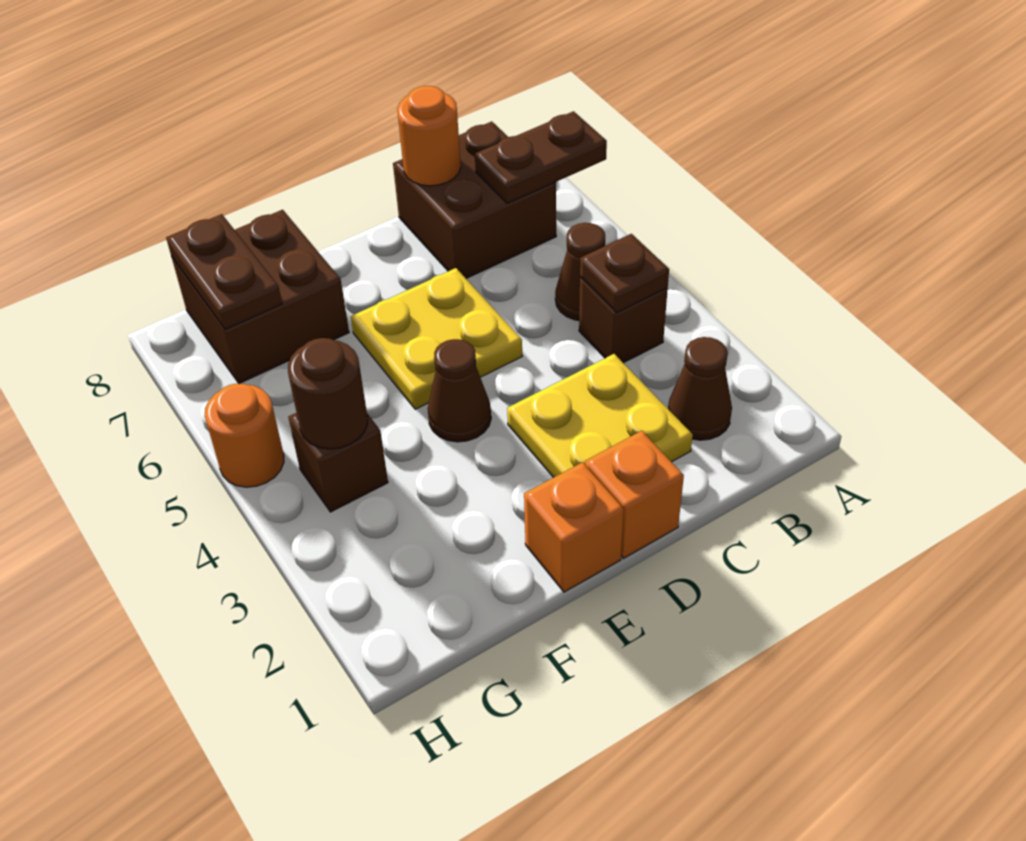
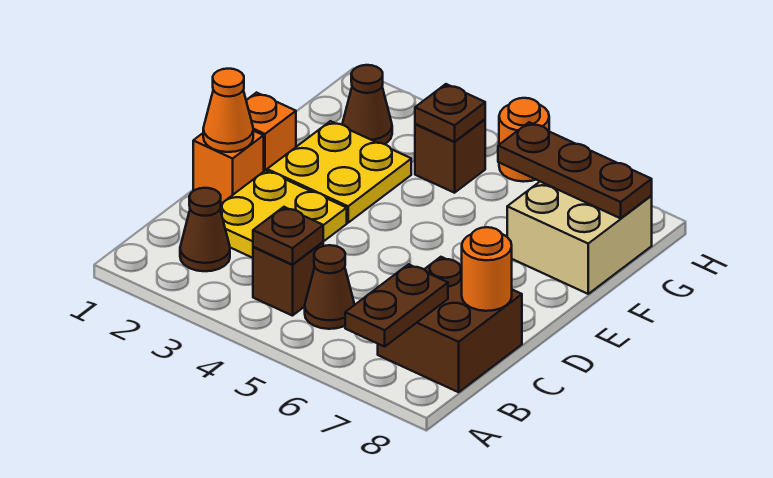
none -> orange 1x1 cone [203,69,253,152]
yellow 2x2 plate [351,268,522,409] -> yellow 2x2 plate moved to [267,121,411,223]
brown 1x1 cone [428,339,491,442] -> brown 1x1 cone moved to [342,65,392,144]
brown 2x2 brick [172,210,349,384] -> tan 2x2 brick [507,182,652,294]
brown 1x1 round brick [288,338,368,449] -> brown 1x1 plate [415,84,485,142]
brown 1x2 plate [166,214,282,330] -> brown 1x3 plate [498,122,652,218]

